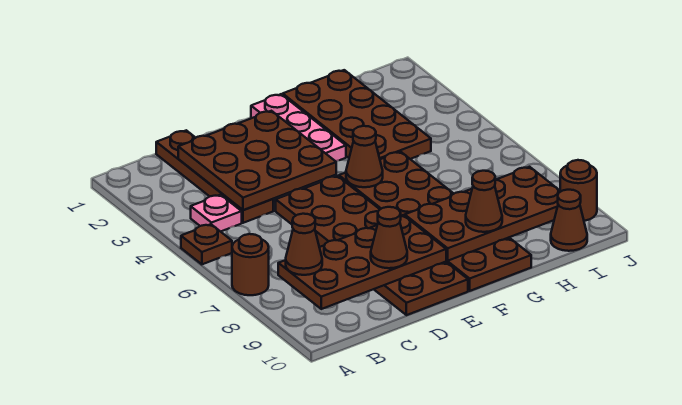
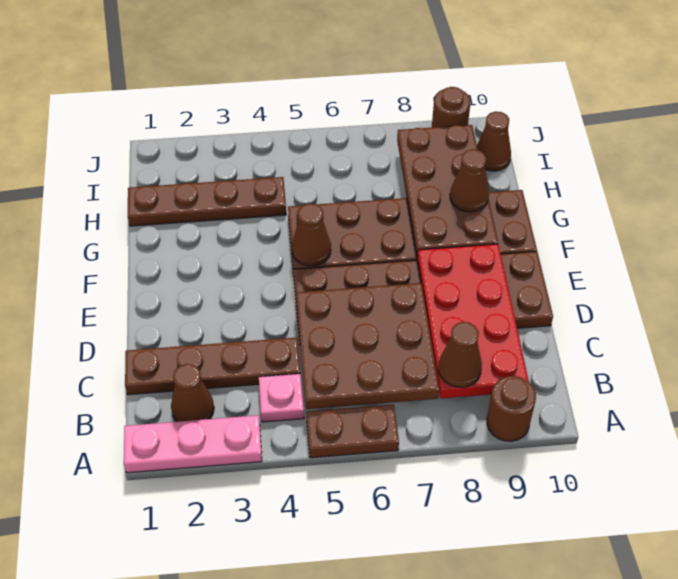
brown 1x1 plate [181,224,232,264] -> brown 1x2 plate [306,404,399,458]
brown 1x1 round brick [232,234,269,295] -> brown 1x1 round brick moved to [487,376,536,441]
brown 2x4 plate [278,215,446,309] -> red 2x4 plate [417,244,529,398]
brown 3x3 plate [178,111,336,210] -> brown 3x3 plate moved to [296,283,439,409]
brown 1x1 cone [371,207,407,268] -> brown 1x1 cone moved to [171,364,214,422]
pink 1x3 plate [251,94,346,161] -> pink 1x3 plate moved to [124,415,262,473]
brown 2x4 plate [283,70,431,159] -> brown 1x4 plate [128,177,286,226]

